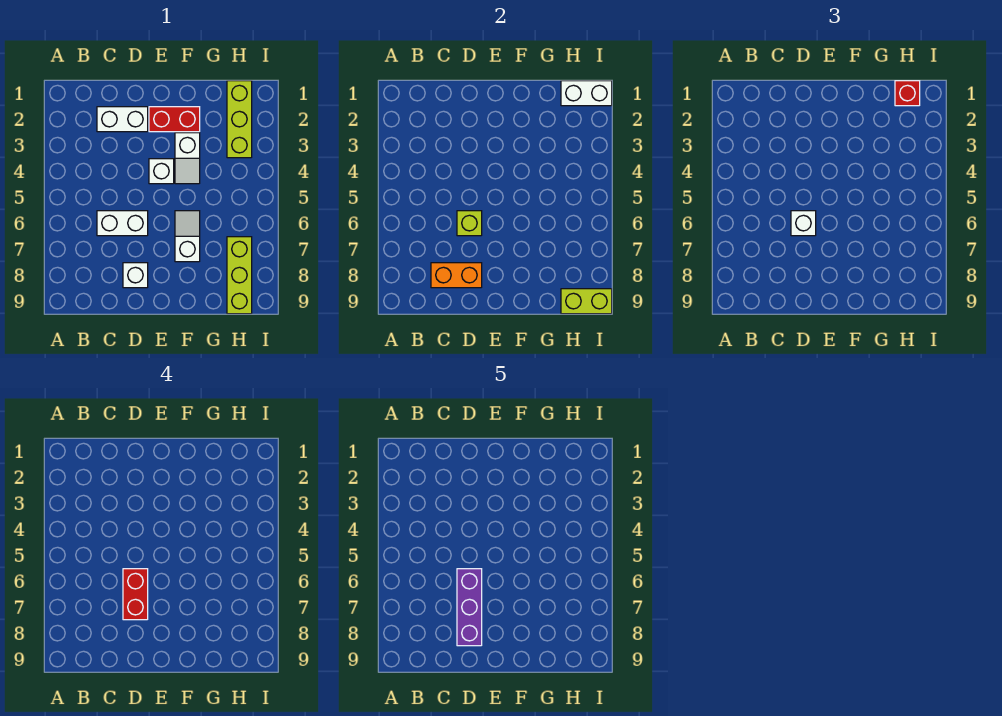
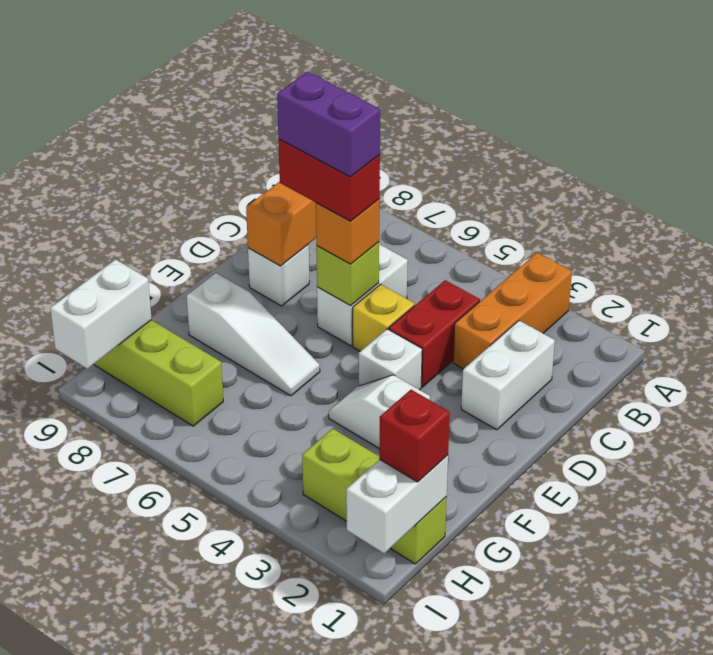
none -> orange 1x3 brick [453,253,572,369]
none -> yellow 1x1 brick [353,284,415,351]
white 1x1 brick [791,211,816,236] -> orange 1x1 brick [316,199,380,264]
purple 1x3 brick [457,569,482,646] -> purple 1x2 brick [277,72,380,177]
red 1x2 brick [149,107,200,132] -> red 1x2 brick moved to [389,280,480,387]
white 1x2 slope [175,211,200,262] -> white 1x3 slope [187,273,320,396]
lime 1x2 brick [561,289,612,314] -> white 1x2 brick [50,259,152,369]

